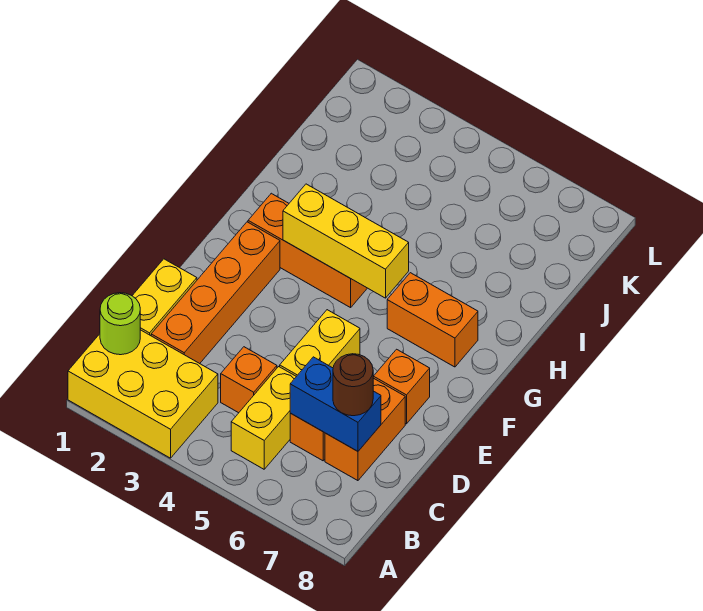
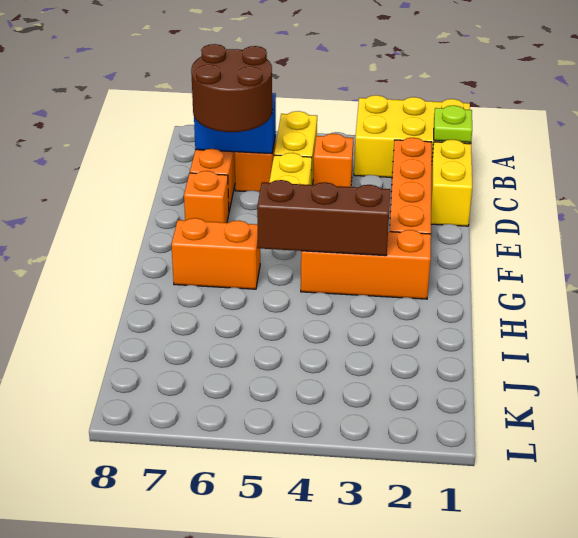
lime 1x1 round brick [100,293,140,355] -> lime 1x1 plate [434,105,472,142]
brown 1x1 round brick [333,354,373,416] -> brown 2x2 round brick [191,44,272,132]
yellow 1x3 brick [283,184,409,298] -> brown 1x3 brick [257,180,390,256]

